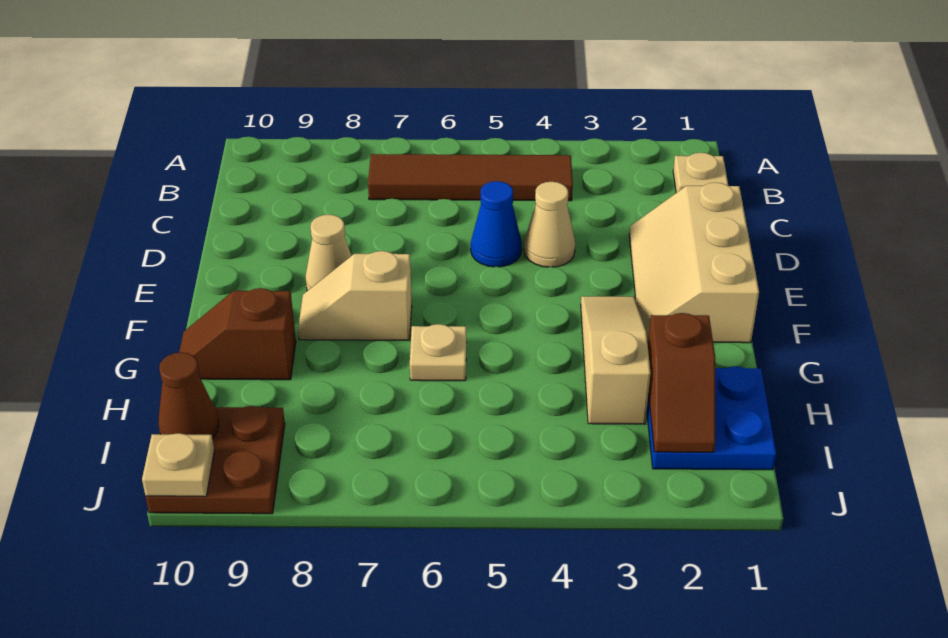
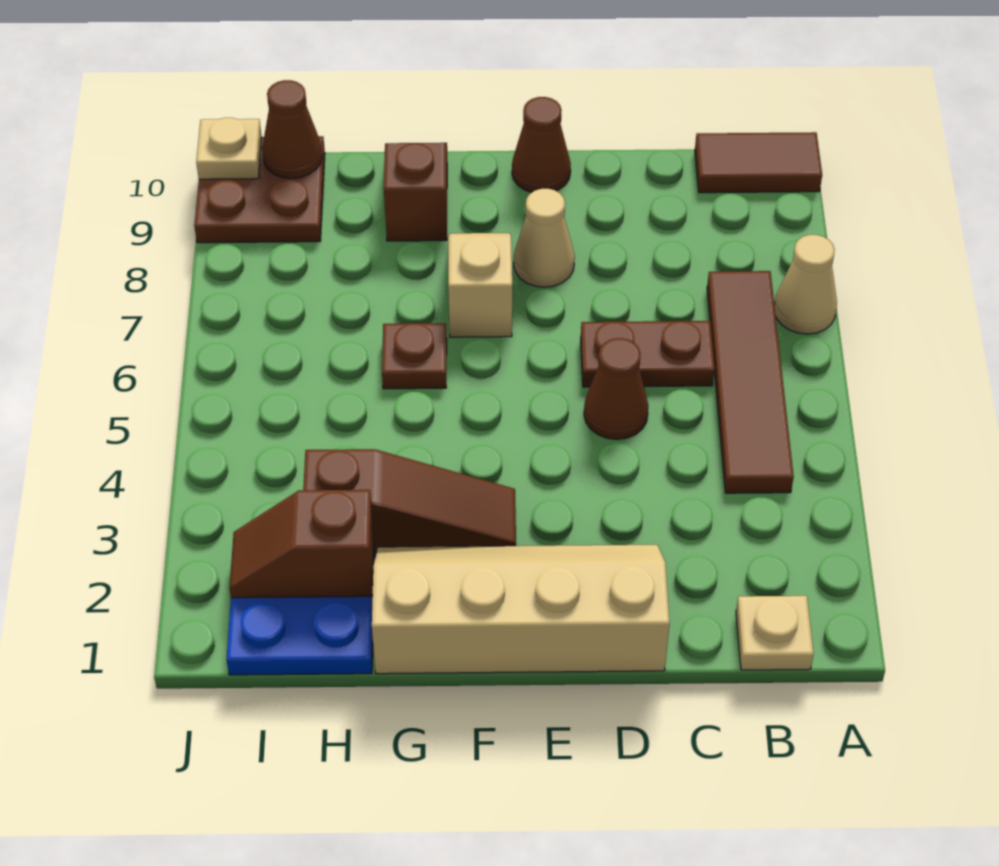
none -> brown 1x2 tile [695,132,822,193]
none -> brown 1x2 plate [581,321,714,387]
tan 2x3 slope [629,182,759,343] -> tan 2x4 slope [372,545,670,674]
tan 1x1 cone [524,182,575,267] -> tan 1x1 cone moved to [774,235,837,334]
blue 1x1 cone [471,181,522,267] -> brown 1x1 cone [584,338,649,439]
none -> brown 1x1 cone [512,97,571,193]
tan 1x3 slope [581,296,651,424] -> brown 1x3 slope [303,449,516,553]
tan 1x1 plate [410,324,466,381] -> brown 1x1 plate [382,323,447,389]

